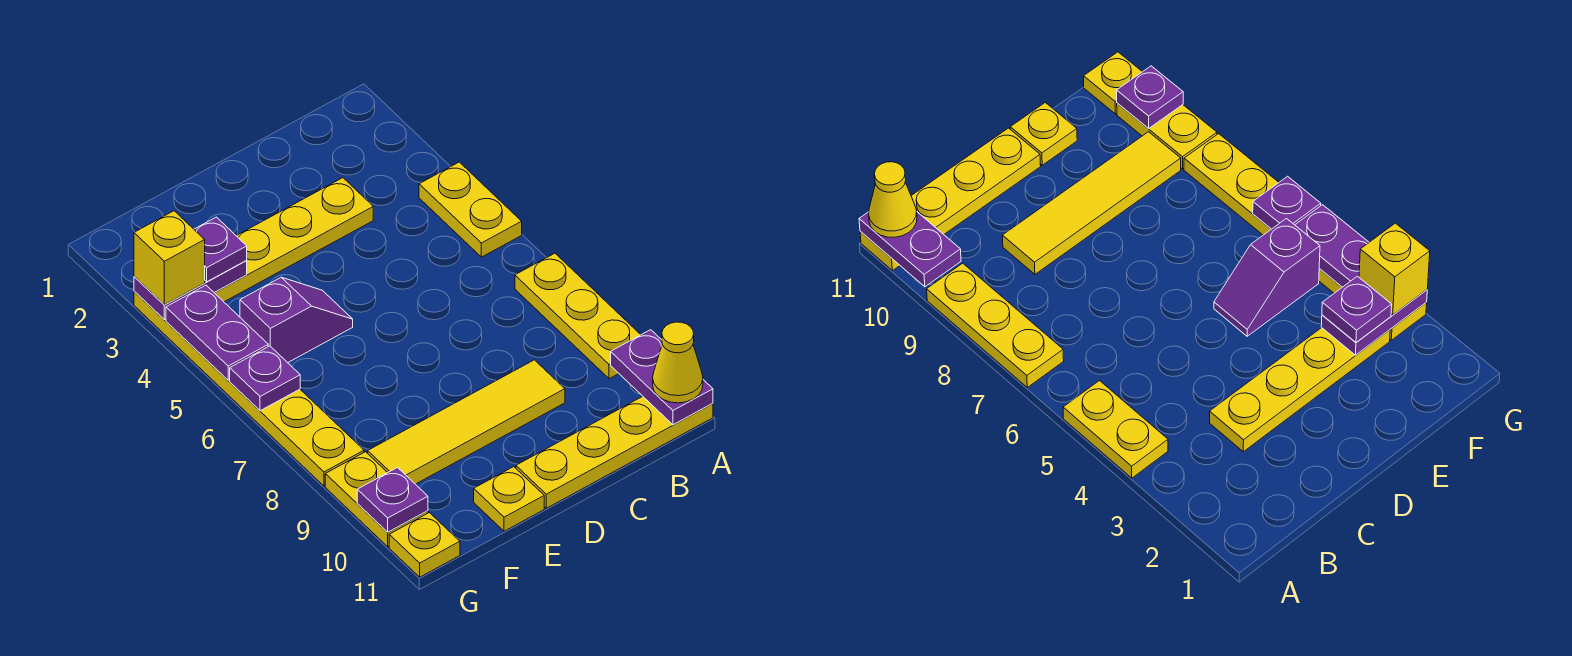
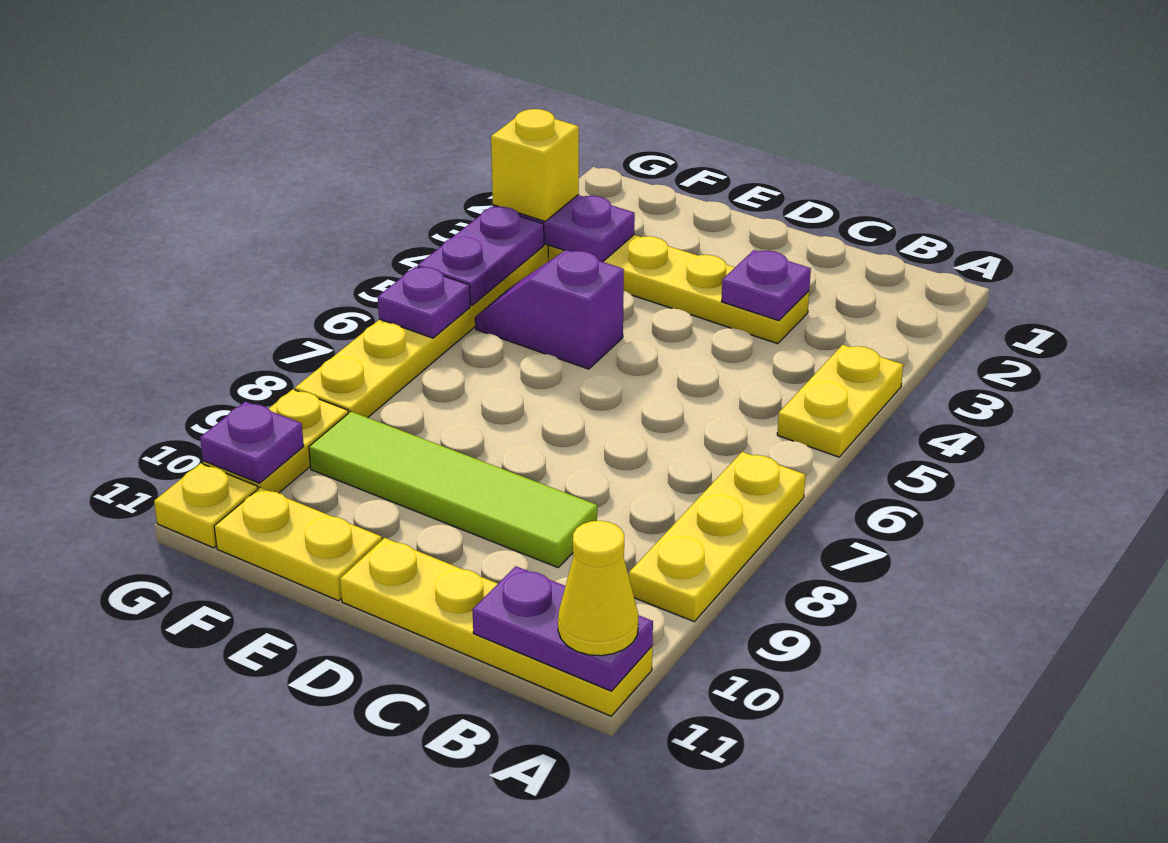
purple 1x2 plate [611,330,713,425] -> purple 1x2 plate turned to [472,566,653,691]
yellow 1x4 tile [368,360,565,484] -> lime 1x4 tile [309,412,597,568]
purple 1x2 slope [240,277,353,363] -> purple 1x2 slope turned to [475,250,624,369]
yellow 1x1 plate [474,467,544,531] -> yellow 1x2 plate [214,487,382,601]
purple 1x1 plate [194,217,247,282] -> purple 1x1 plate moved to [721,250,811,321]

